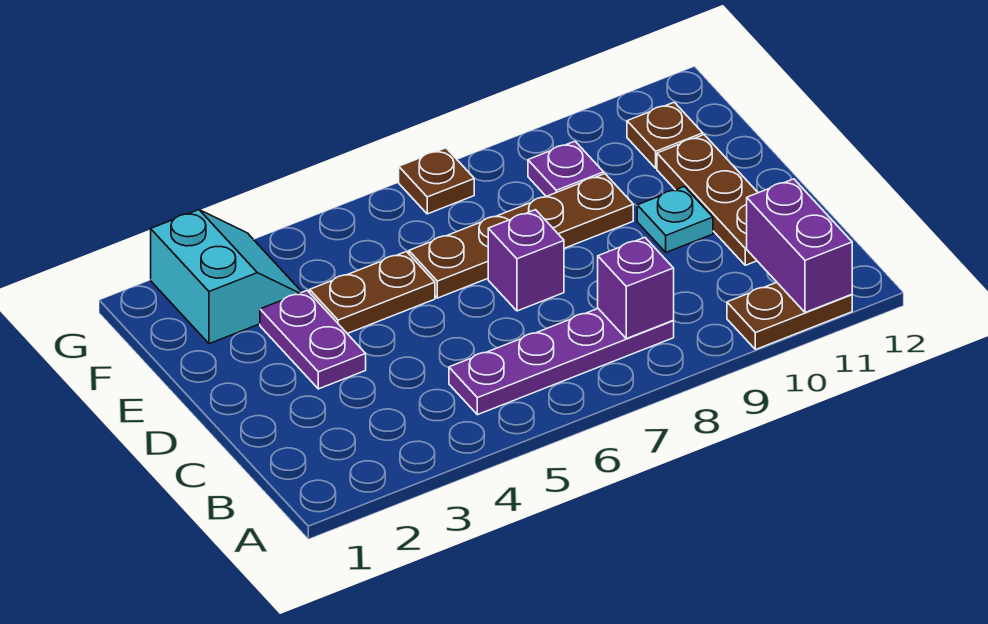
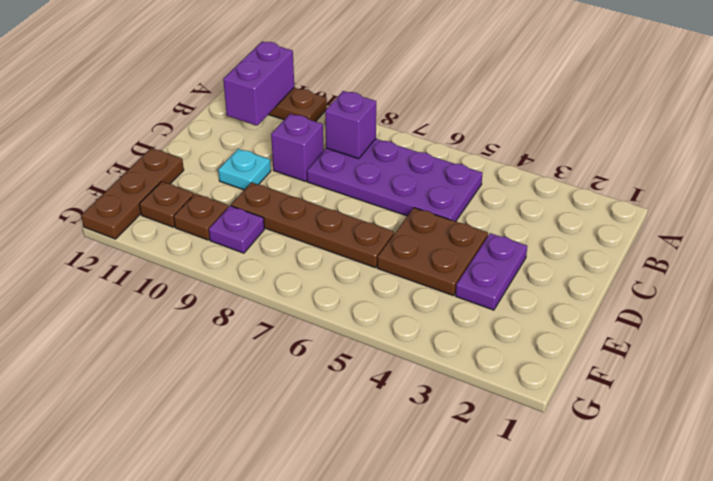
purple 1x4 plate [449,309,674,415] -> purple 2x4 plate [307,139,483,221]
brown 1x3 plate [657,135,758,265] -> brown 1x3 plate moved to [81,148,184,239]
purple 1x1 brick [488,210,564,311] -> purple 1x1 brick moved to [271,114,324,181]
brown 1x2 plate [310,252,435,334] -> brown 2x2 plate [377,208,488,296]
cyan 2x2 slope [151,210,302,344] -> none
brown 1x1 plate [399,148,474,214] -> brown 1x1 plate moved to [174,193,228,240]

